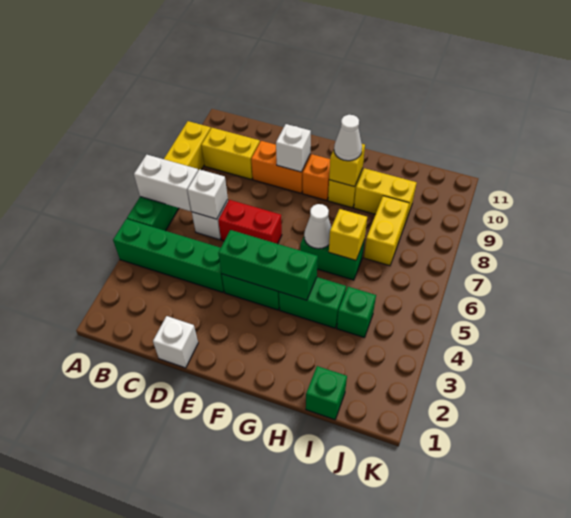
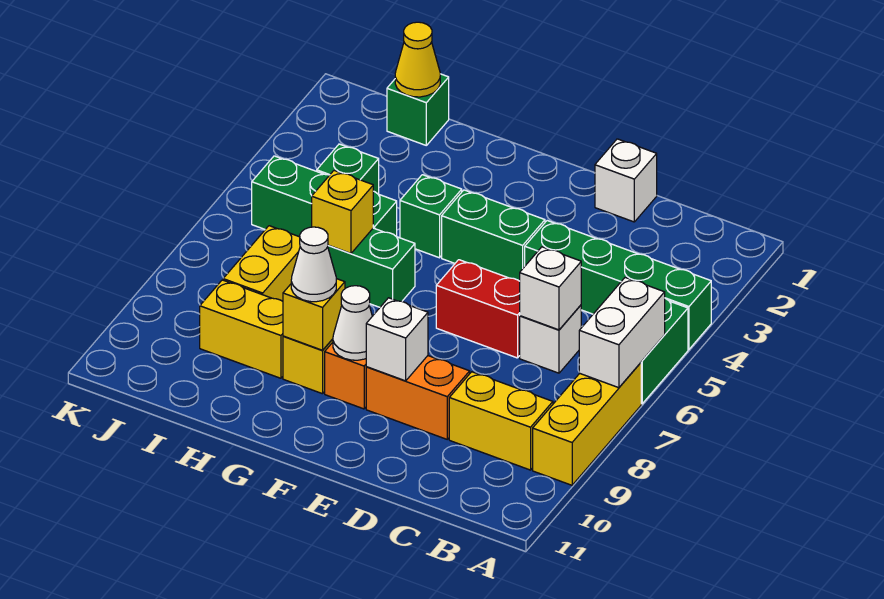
white 1x2 brick [134,155,198,211] -> white 1x2 brick turned to [579,277,665,388]
green 1x3 brick [218,230,318,300] -> green 1x3 brick moved to [252,156,397,237]
green 1x2 brick [279,277,346,328] -> green 1x1 brick [400,175,462,258]
white 1x1 cone [304,204,331,249] -> white 1x1 cone moved to [333,286,372,360]
none -> yellow 1x1 cone [395,22,440,97]

